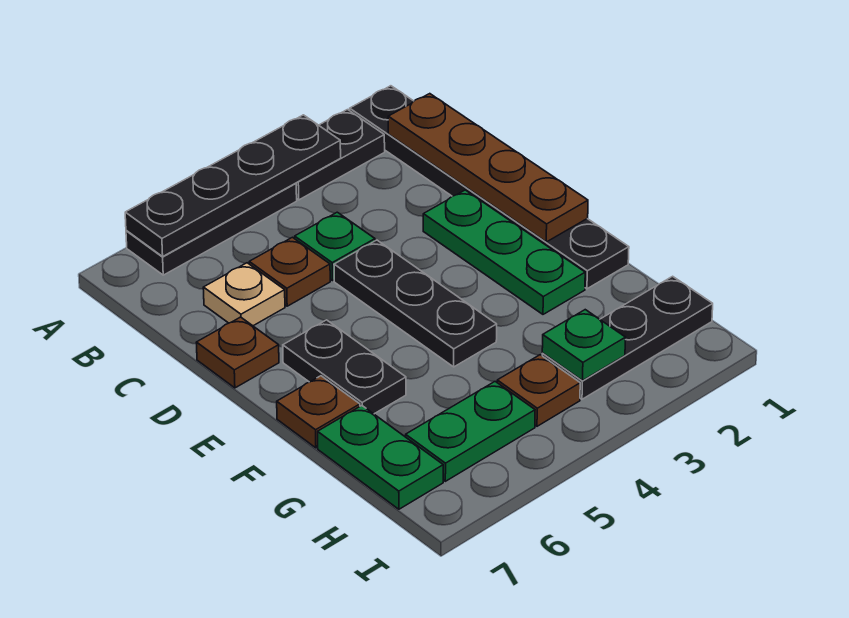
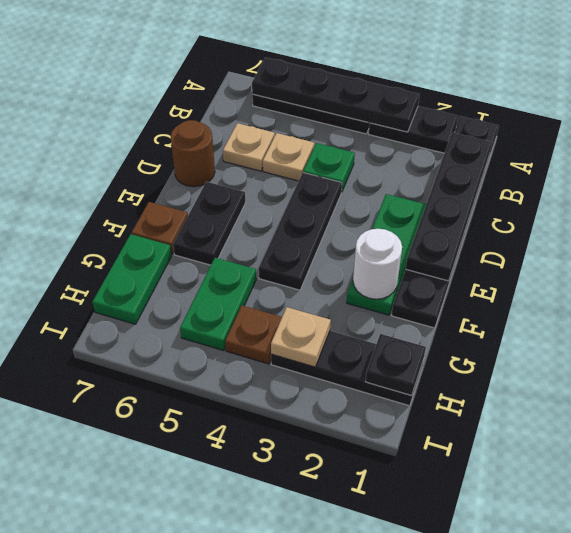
brown 1x4 plate [388,94,588,242] -> black 1x4 plate [406,132,492,281]
brown 1x1 plate [249,237,330,306] -> tan 1x1 plate [263,133,314,181]
brown 1x1 plate [196,317,279,388] -> brown 1x1 round brick [171,120,215,187]
none -> white 1x1 round brick [353,229,402,299]
none -> black 1x1 plate [366,334,426,396]
green 1x1 plate [542,310,626,381] -> tan 1x1 plate [271,307,331,367]
green 1x2 plate [406,382,535,481] -> green 1x2 plate turned to [180,258,256,350]

